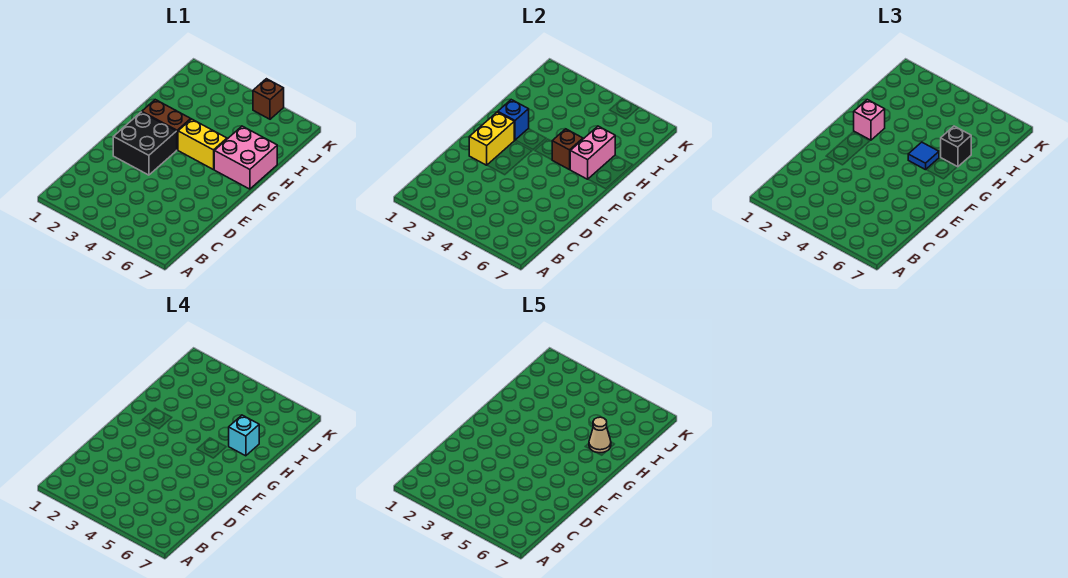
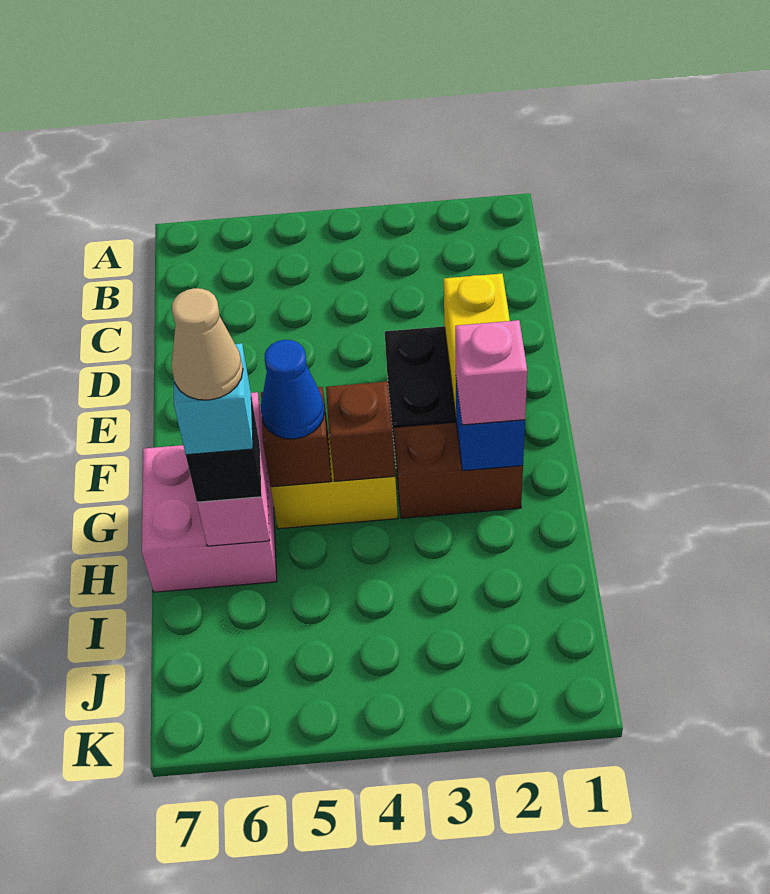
blue 1x1 tile [908,142,939,170] -> blue 1x1 cone [261,340,324,439]
brown 1x1 brick [253,79,284,119] -> brown 1x1 brick moved to [326,382,395,481]

